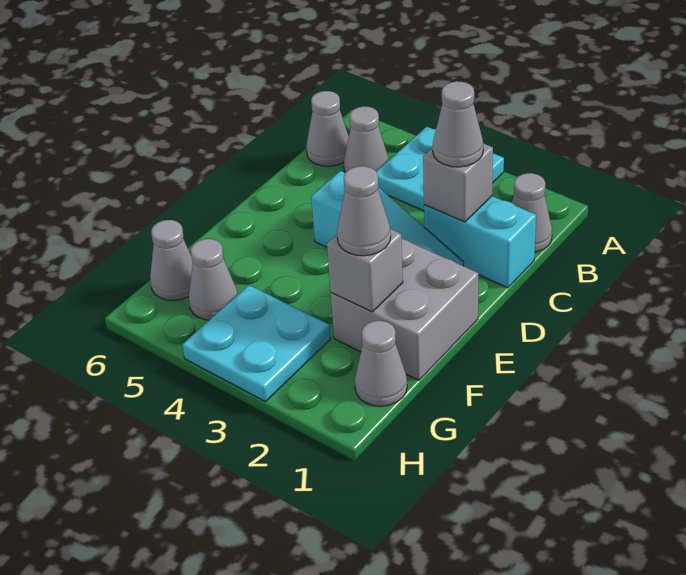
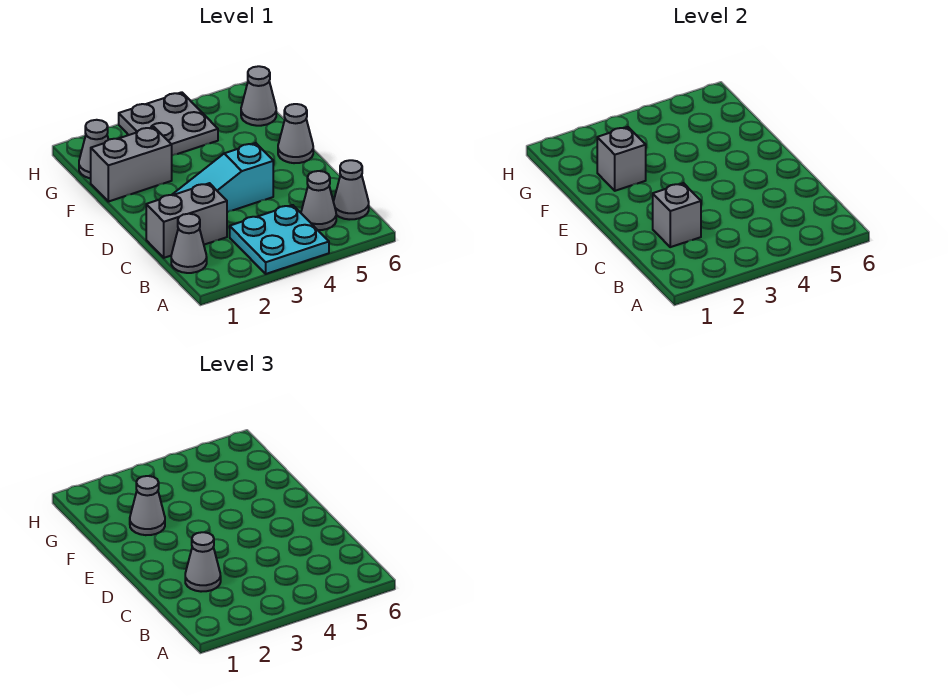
cyan 1x2 brick [424,196,536,288] -> grey 1x2 brick [146,183,227,258]
grey 2x2 brick [331,239,478,380] -> grey 1x2 brick [91,127,172,202]
cyan 2x2 plate [182,285,330,402] -> grey 2x2 plate [119,92,218,156]
grey 1x1 cone [189,239,238,320] -> grey 1x1 cone moved to [278,104,313,163]

